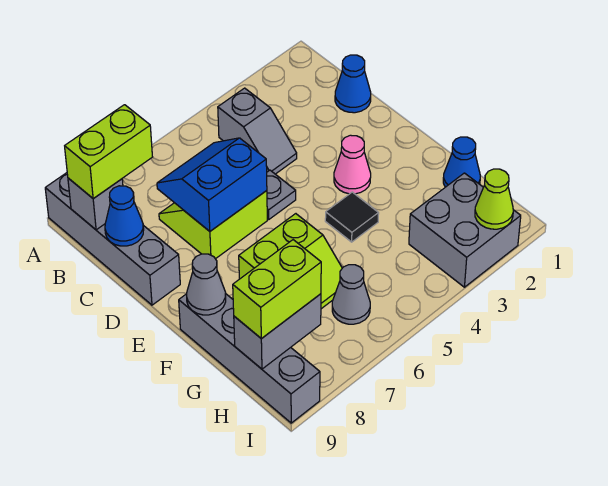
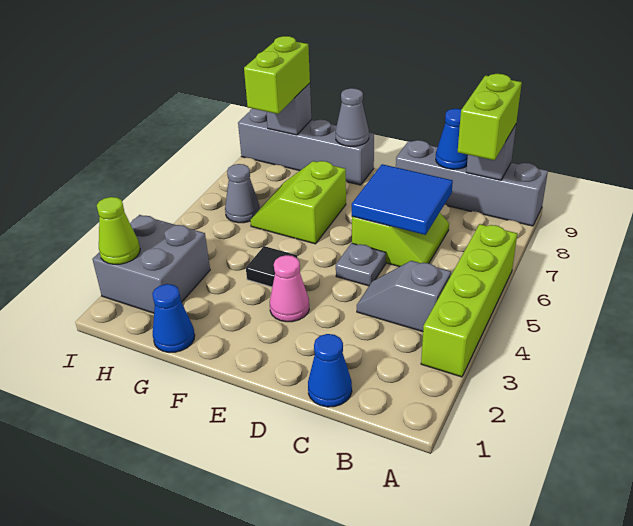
none -> lime 1x4 brick [421,224,517,377]
blue 2x2 slope [157,138,267,231] -> blue 2x2 tile [352,164,453,235]
grey 1x2 brick [234,294,321,369] -> grey 1x1 brick [267,83,311,135]

